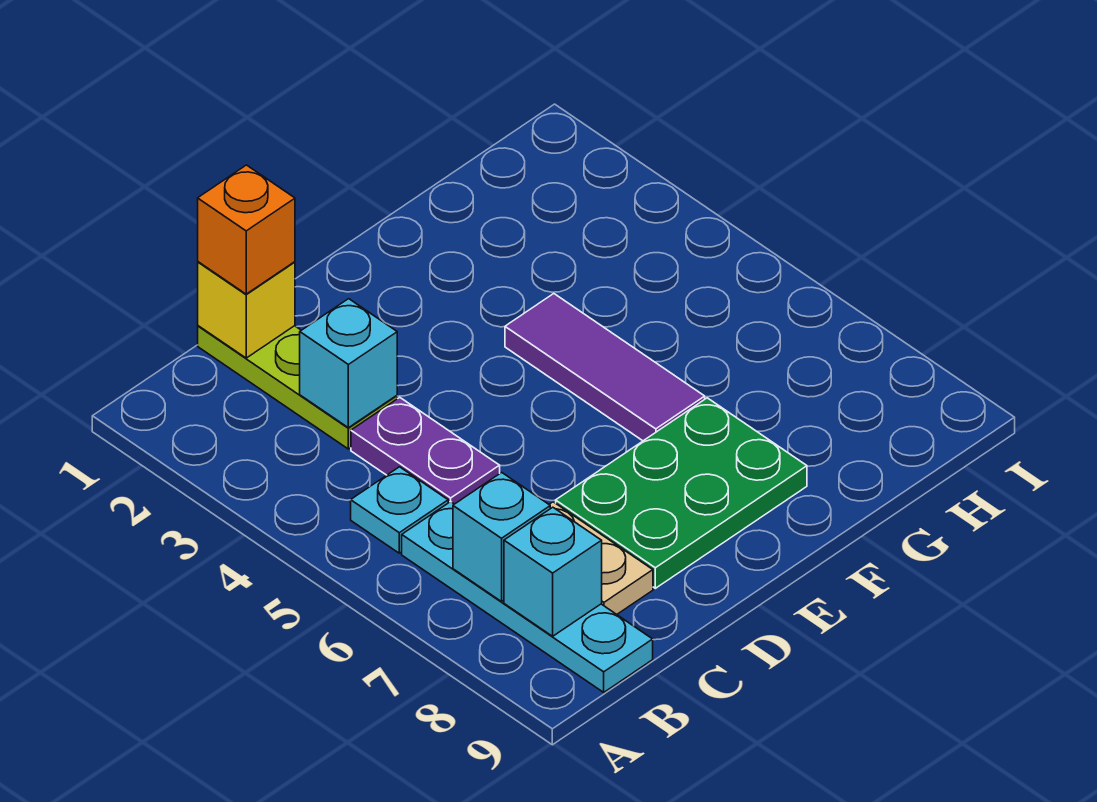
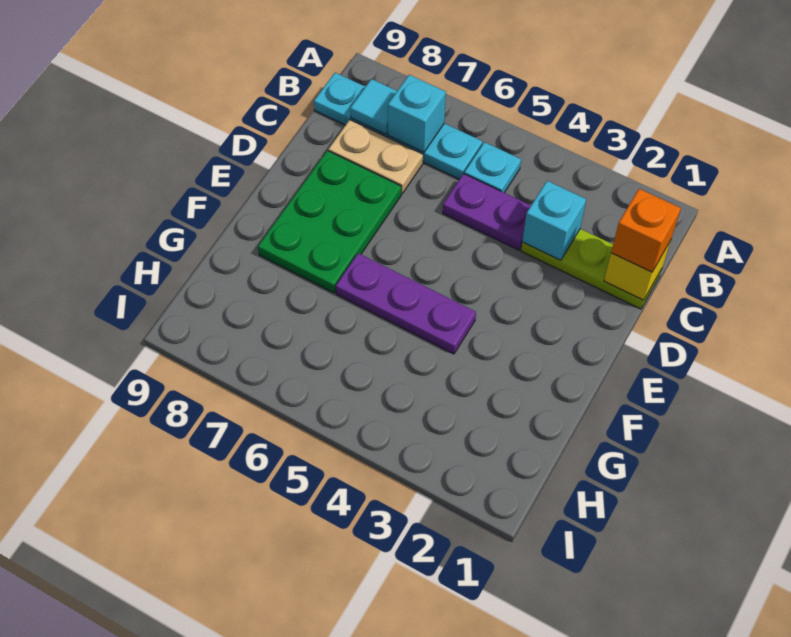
cyan 1x1 brick [504,507,602,636] -> cyan 1x1 tile [350,79,397,134]
purple 1x3 tile [505,294,705,441] -> purple 1x3 plate [336,253,476,354]

